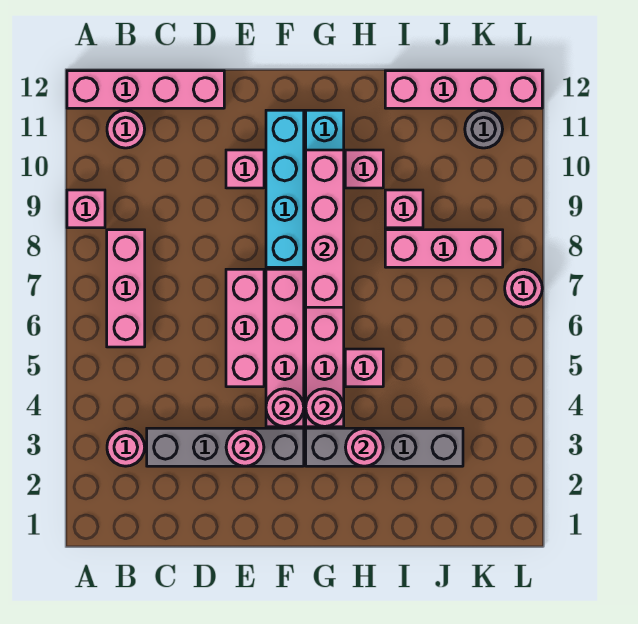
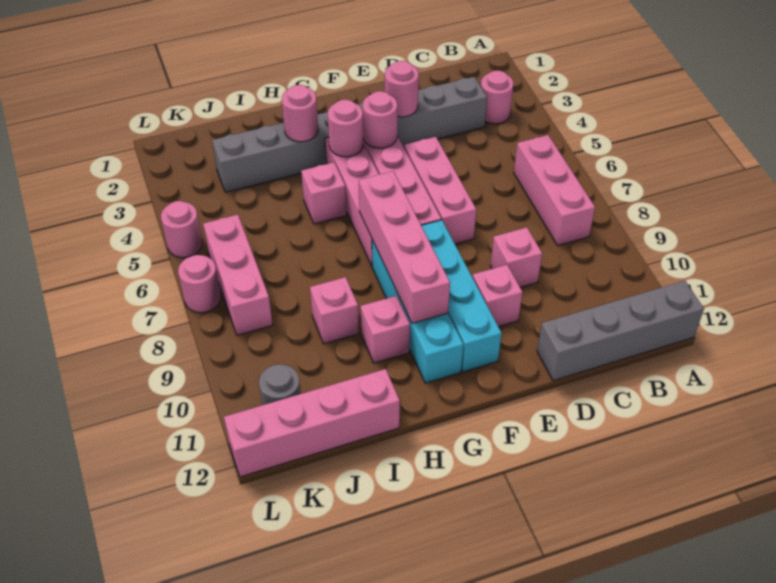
pink 1x1 brick [67,190,105,228] -> pink 1x1 brick moved to [490,227,542,287]
pink 1x4 brick [67,71,224,108] -> grey 1x4 brick [537,281,704,381]
pink 1x1 round brick [107,110,145,148] -> pink 1x1 round brick moved to [161,201,203,258]
pink 1x3 brick [385,230,503,267] -> pink 1x3 brick turned to [203,215,273,335]

